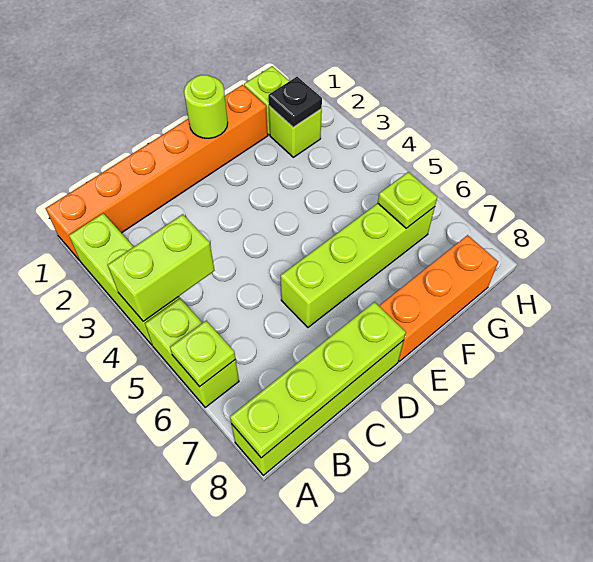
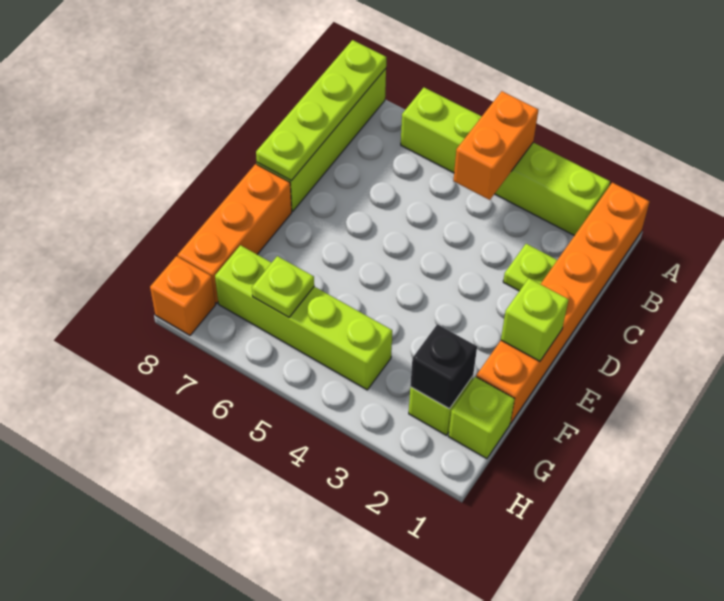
lime 1x2 brick [108,214,215,321] -> orange 1x2 brick [453,91,538,200]
lime 1x1 plate [170,321,235,387] -> lime 1x1 plate moved to [503,244,557,291]
lime 1x4 brick [281,203,435,327] -> lime 1x4 brick turned to [215,245,392,390]
lime 1x1 round brick [184,75,228,138] -> lime 1x1 brick [501,278,569,361]
black 1x1 plate [268,77,322,127] -> black 1x1 brick [410,324,477,409]
none -> orange 1x1 brick [150,256,215,335]

